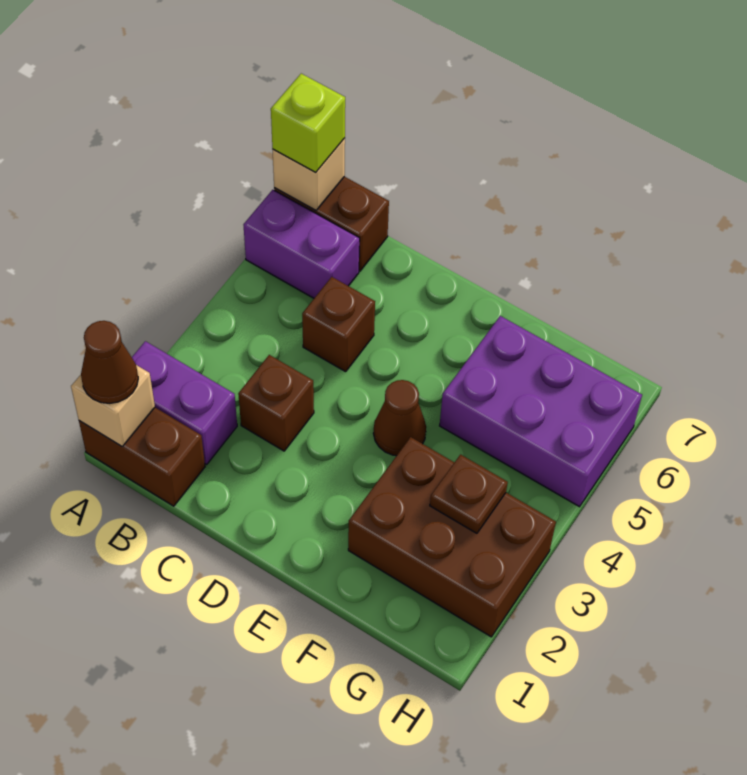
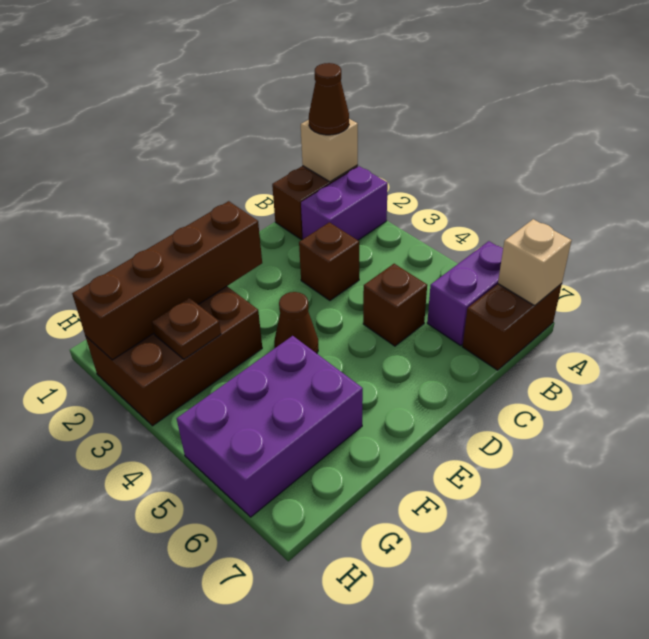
lime 1x1 brick [271,74,345,172] -> none
none -> brown 1x4 brick [72,201,262,360]

